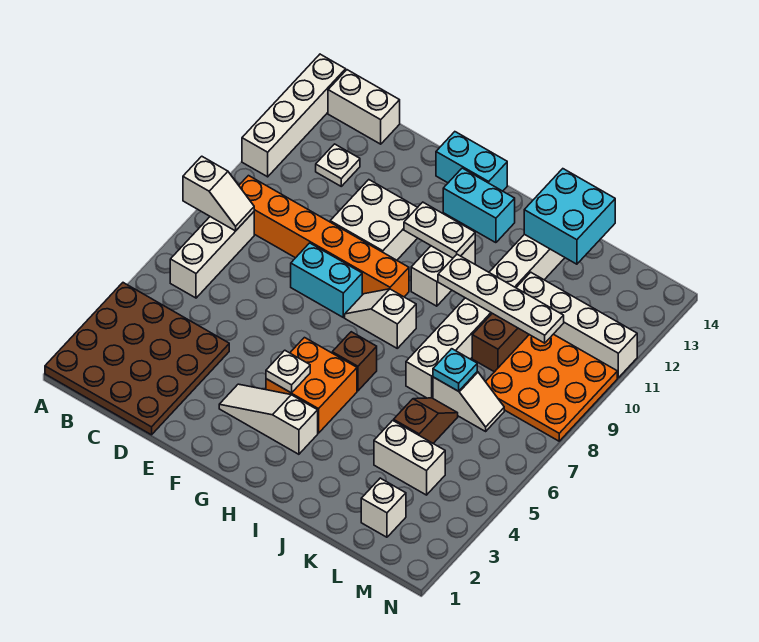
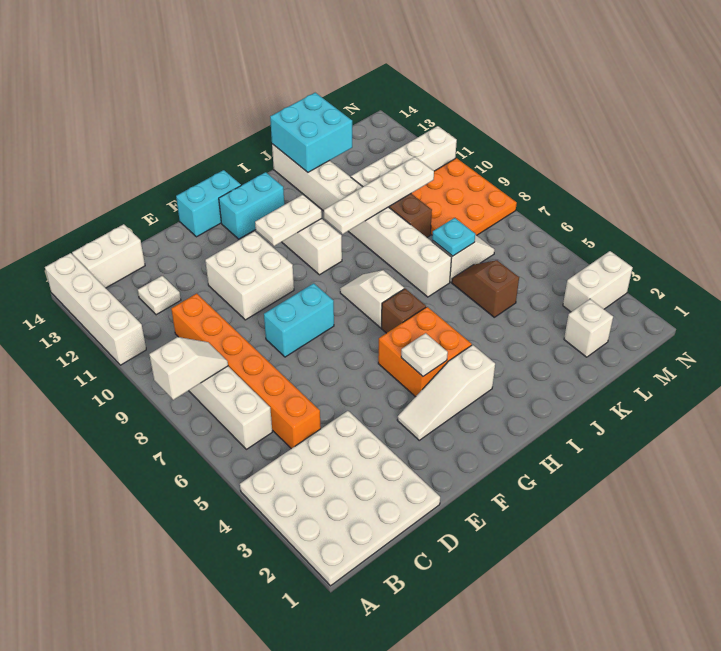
brown 4x4 plate [45,283,229,435] -> white 4x4 plate [240,411,440,586]
orange 1x6 brick [239,176,409,297] -> orange 1x6 brick turned to [171,293,321,449]
white 1x2 slope [345,289,416,348] -> white 1x2 slope turned to [340,270,404,328]
white 1x2 brick [374,420,445,495] -> white 1x2 brick moved to [563,251,633,312]

